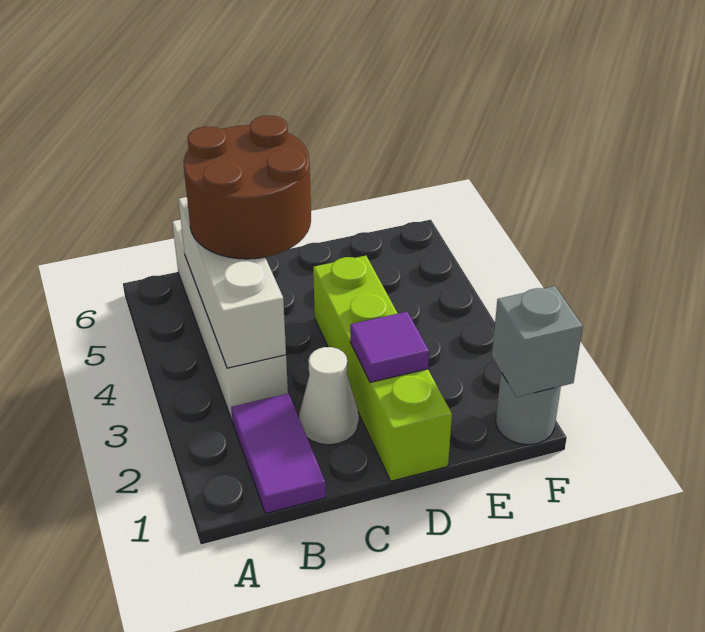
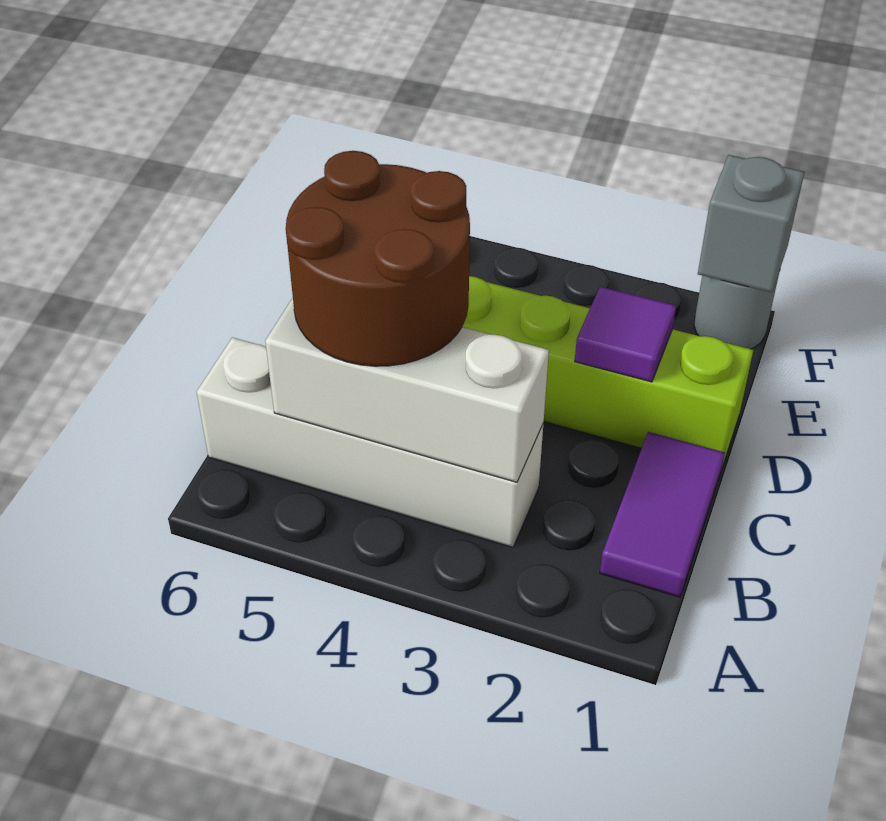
purple 1x2 tile [231,393,326,513] -> purple 1x2 tile turned to [600,432,725,597]
white 1x1 cone [299,347,359,445] -> none

